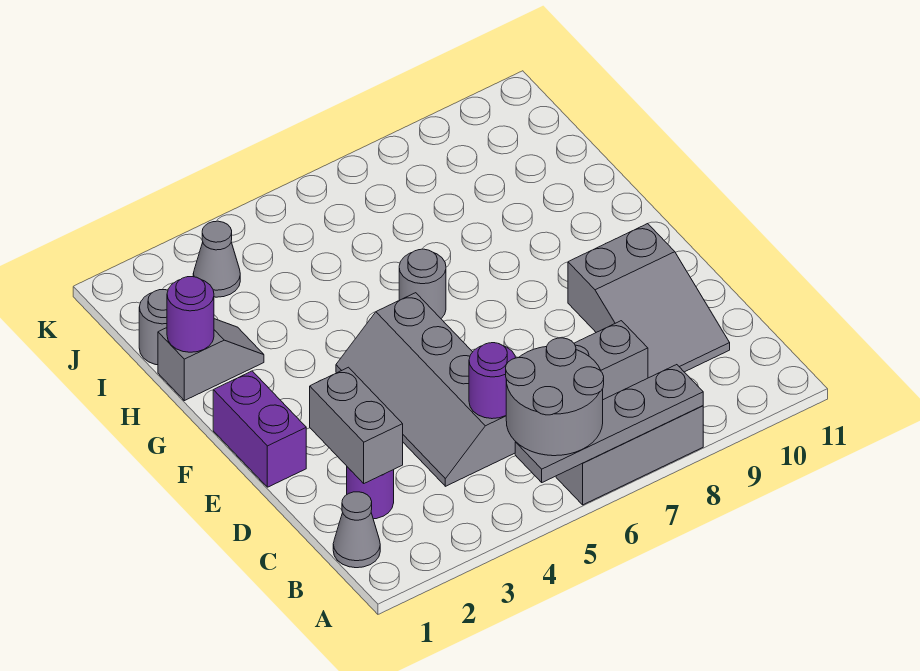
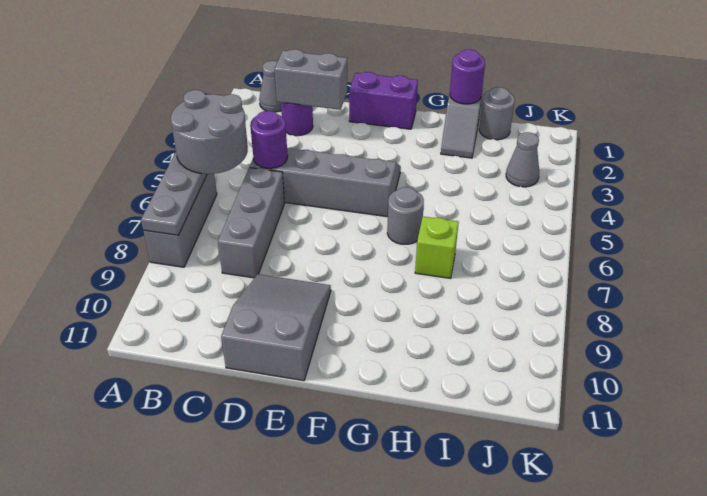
grey 2x3 slope [568,224,730,378] -> grey 2x3 slope turned to [221,274,331,381]
none -> lime 1x1 brick [415,217,459,279]

